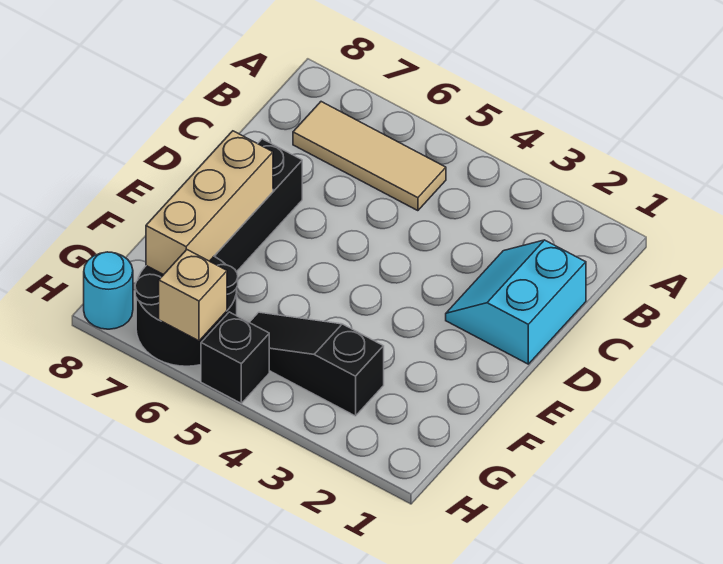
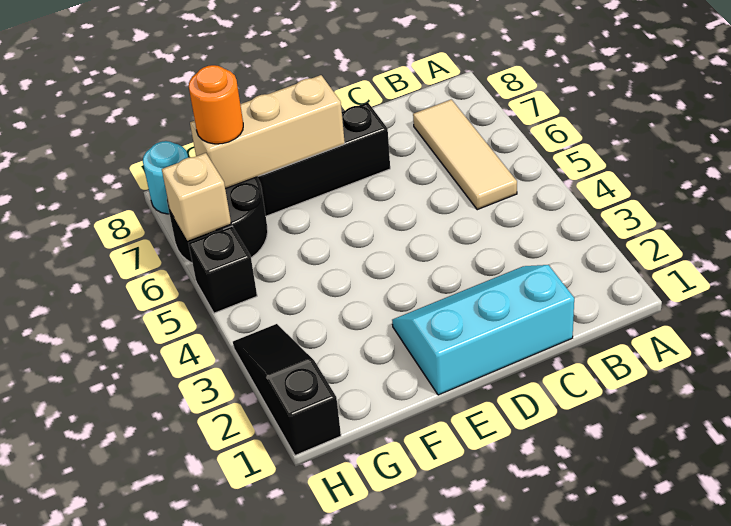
cyan 2x2 slope [446,240,586,364] -> cyan 2x3 slope [392,265,574,395]
black 1x3 slope [249,312,384,416] -> black 1x3 slope moved to [233,324,341,455]
none -> orange 1x1 round brick [189,65,243,144]

